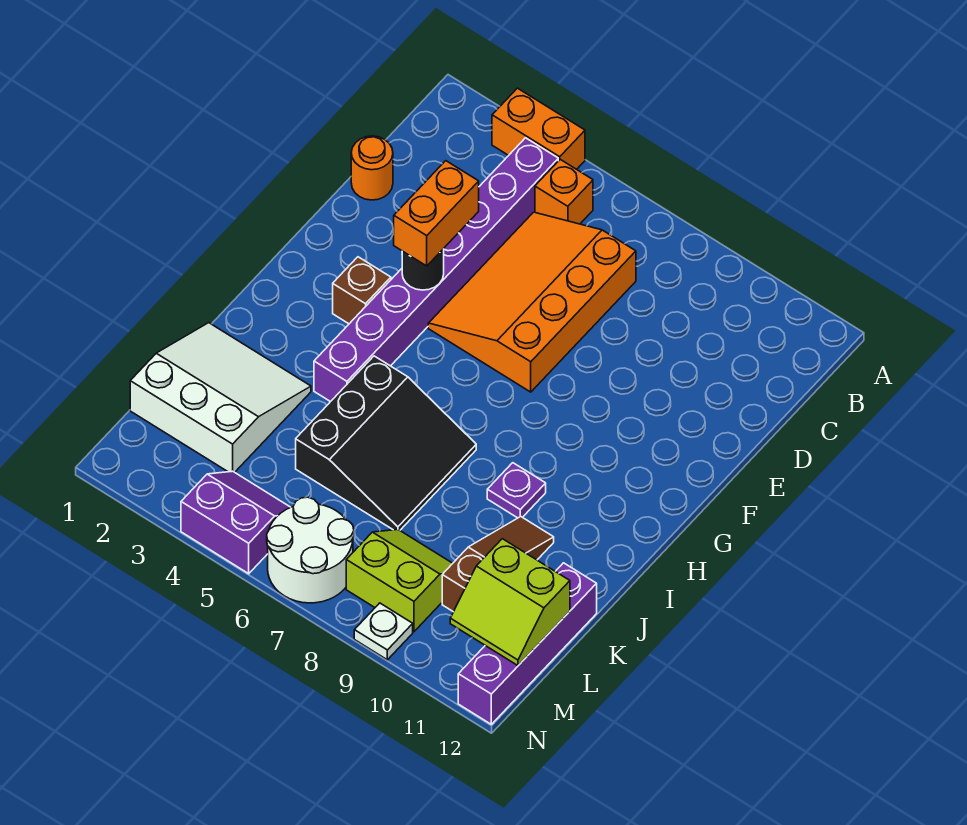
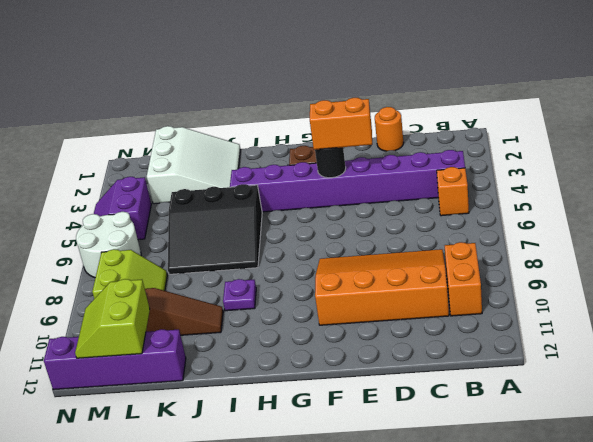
orange 1x2 brick [492,88,585,169] -> orange 1x2 brick moved to [445,242,482,316]
orange 3x4 slope [428,212,636,392] -> orange 3x4 slope moved to [315,249,449,325]
purple 2x2 slope [181,471,291,574] -> purple 2x2 slope turned to [94,177,151,240]
white 1x1 plate [354,603,413,660] -> none

